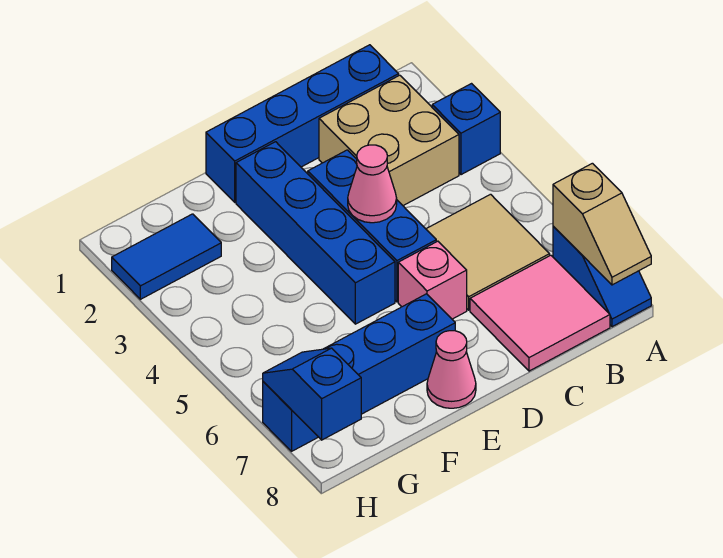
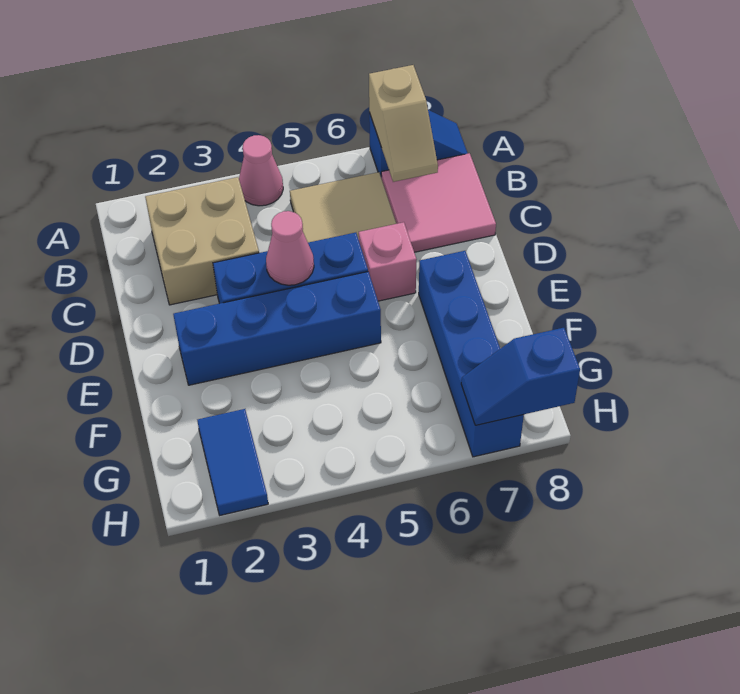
blue 1x1 brick [432,84,500,175] -> none
tan 1x2 slope [553,163,651,285] -> tan 1x2 slope turned to [369,65,438,182]
blue 1x4 brick [206,45,399,202] -> none
pink 1x1 cone [427,331,476,408] -> pink 1x1 cone moved to [239,135,283,206]

